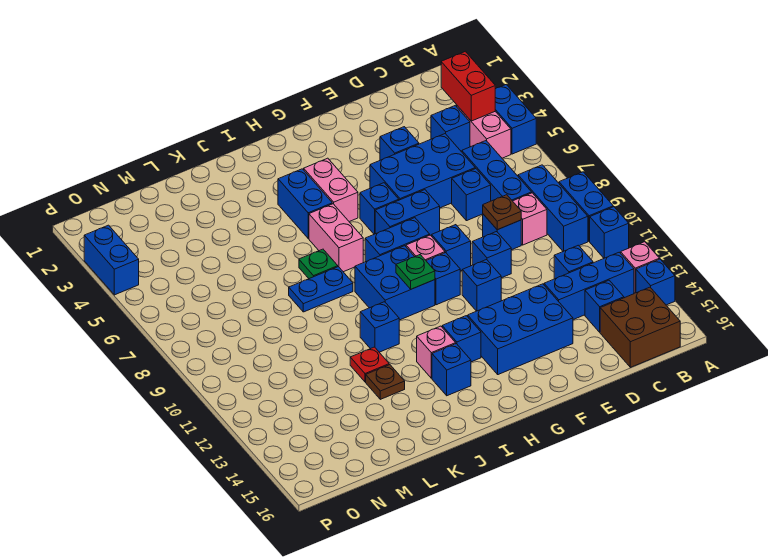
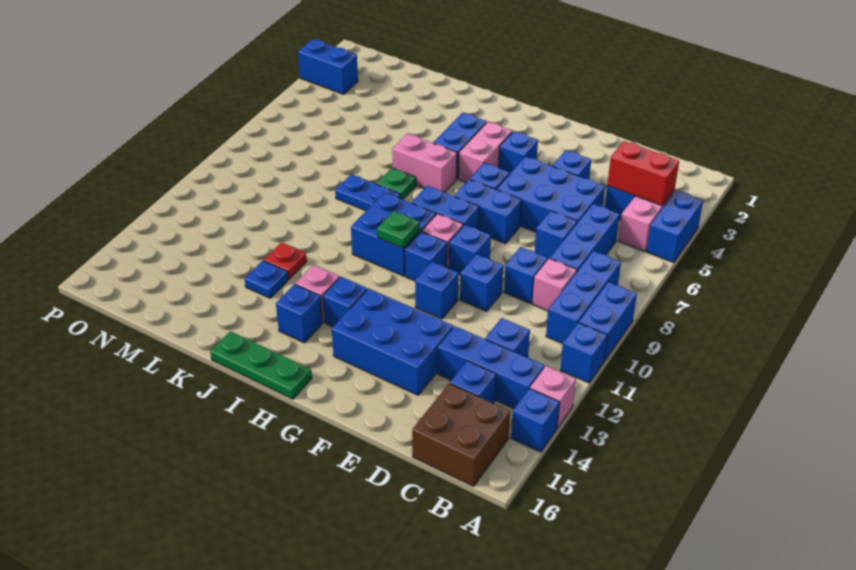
red 1x2 brick [441,51,495,121] -> red 1x2 brick turned to [607,141,679,206]
brown 1x1 plate [483,195,521,230] -> none
none -> green 1x3 plate [210,331,312,399]
pink 1x2 brick [309,204,363,272] -> pink 1x2 brick turned to [392,134,457,193]
blue 1x1 brick [360,302,399,352] -> blue 1x1 brick moved to [499,131,538,174]
brown 1x1 plate [366,365,405,399] -> blue 1x1 plate [245,261,288,298]
blue 1x2 brick [84,225,139,295] -> blue 1x2 brick turned to [298,39,358,94]

